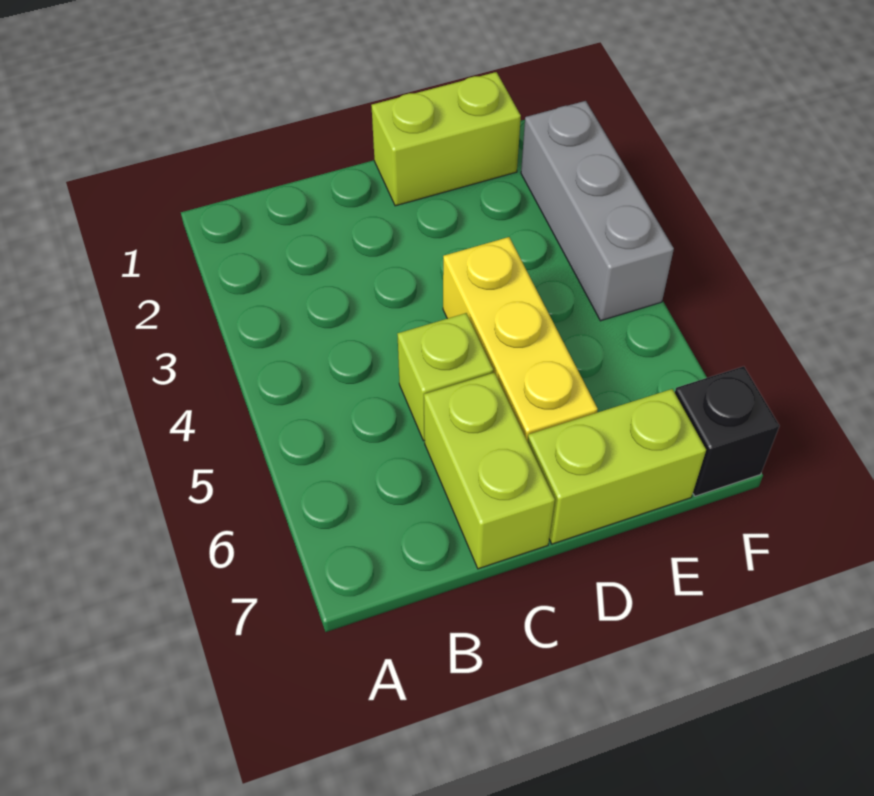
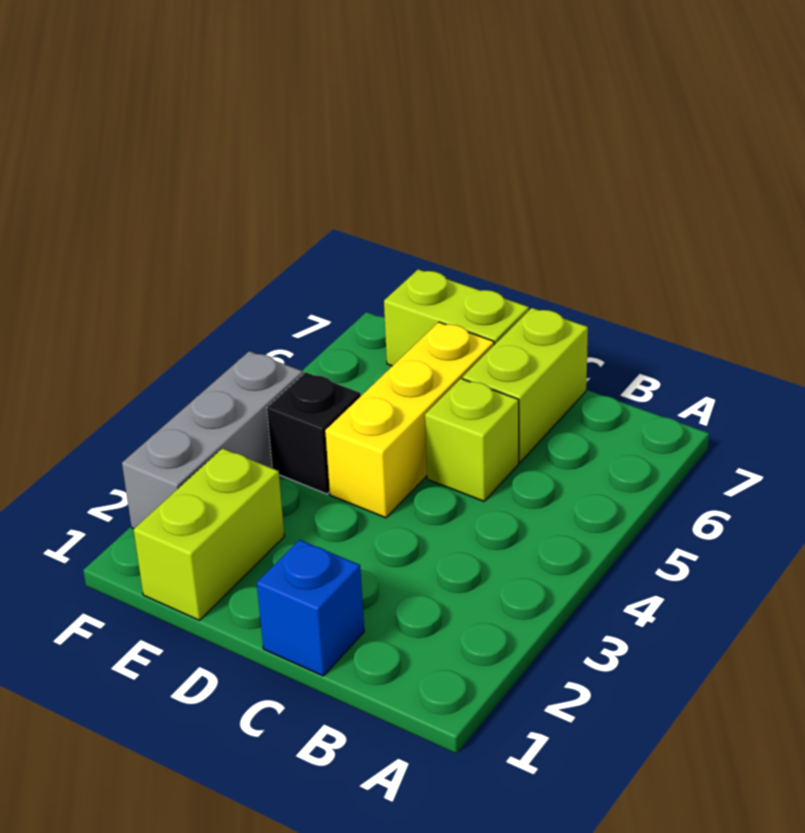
none -> blue 1x1 brick [257,540,364,676]
lime 1x2 brick [371,72,521,206] -> lime 1x2 brick turned to [134,448,285,620]
black 1x1 brick [675,366,779,496] -> black 1x1 brick moved to [267,372,361,494]

